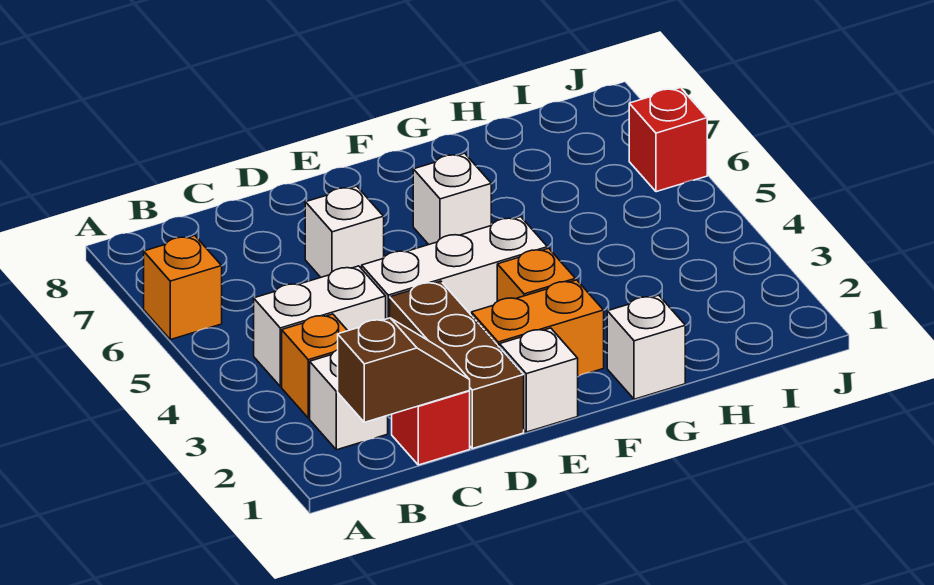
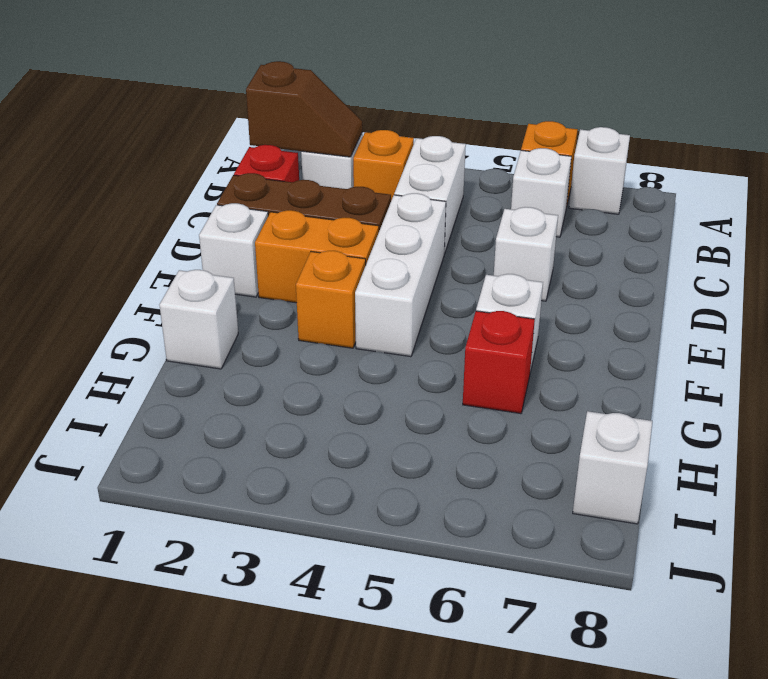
none -> white 1x1 brick [569,127,630,214]
brown 1x2 slope [338,318,470,422] -> brown 1x2 slope turned to [246,61,362,157]
none -> white 1x1 brick [511,148,571,237]
orange 1x2 brick [472,280,604,376] -> orange 1x2 brick turned to [255,210,379,303]
none -> white 1x1 brick [573,411,652,524]
red 1x1 brick [629,88,707,192] -> red 1x1 brick moved to [463,311,535,414]

